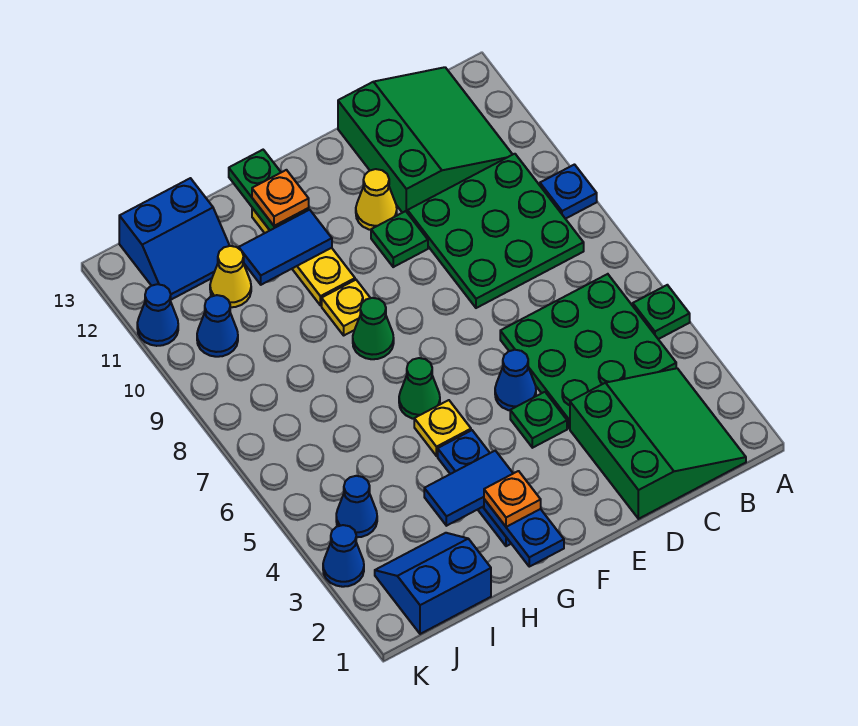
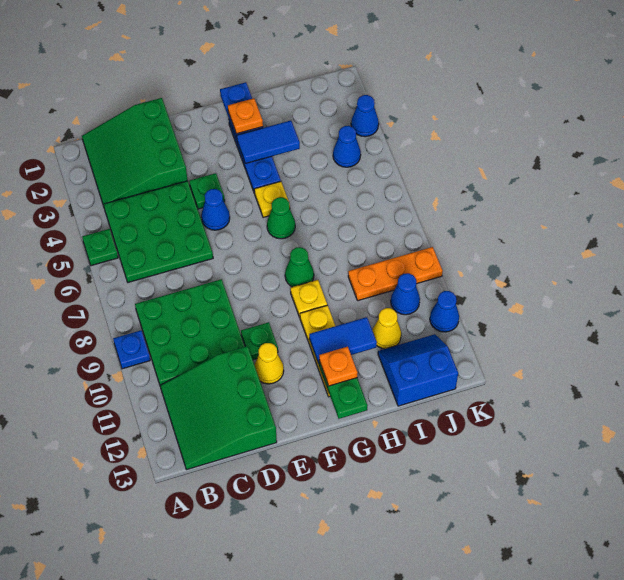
blue 2x2 slope [375,533,491,634] -> none
none -> orange 1x3 plate [348,247,443,301]

